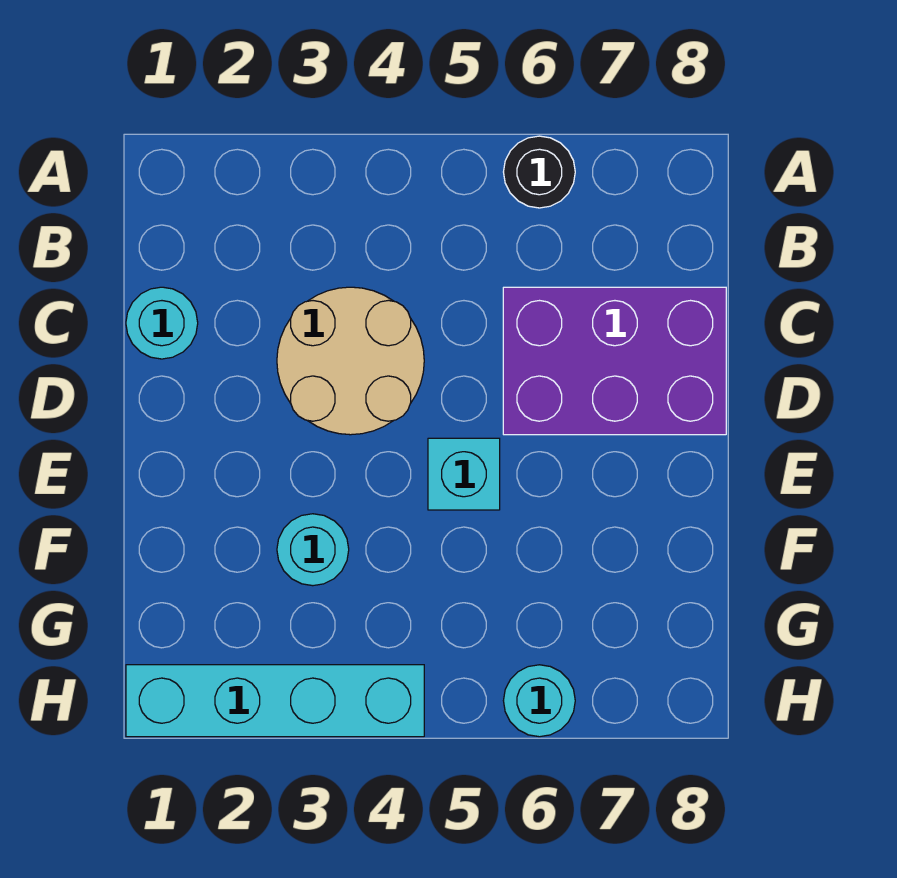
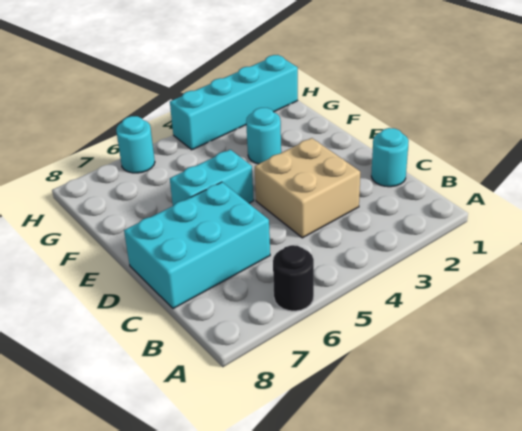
tan 2x2 round brick [277,287,424,435] -> tan 2x2 brick [255,138,360,238]
purple 2x3 brick [503,287,726,435] -> cyan 2x3 brick [124,182,270,309]
cyan 1x1 brick [428,438,500,510] -> cyan 1x2 brick [170,150,254,206]

